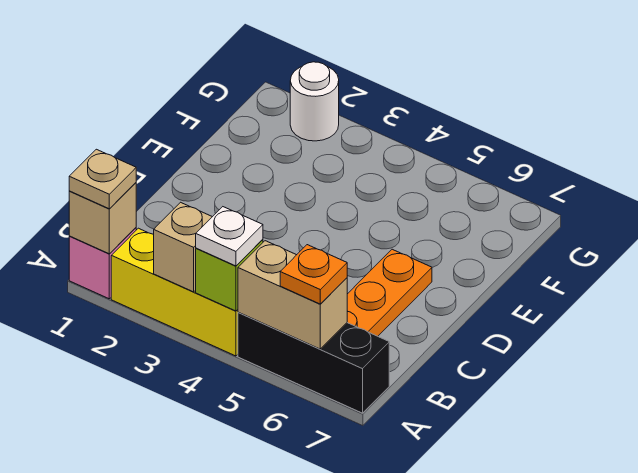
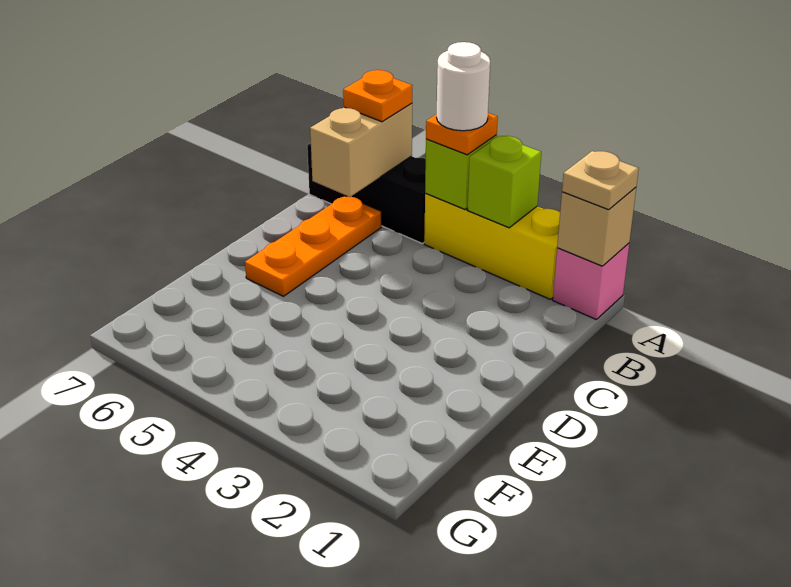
tan 1x1 brick [154,202,212,292] -> lime 1x1 brick [468,136,541,228]
white 1x1 plate [196,207,263,266] -> orange 1x1 plate [426,113,498,155]
tan 1x2 brick [238,241,347,349] -> tan 1x2 brick turned to [310,103,412,197]
white 1x1 round brick [290,62,339,141] -> white 1x1 round brick moved to [437,42,490,131]

